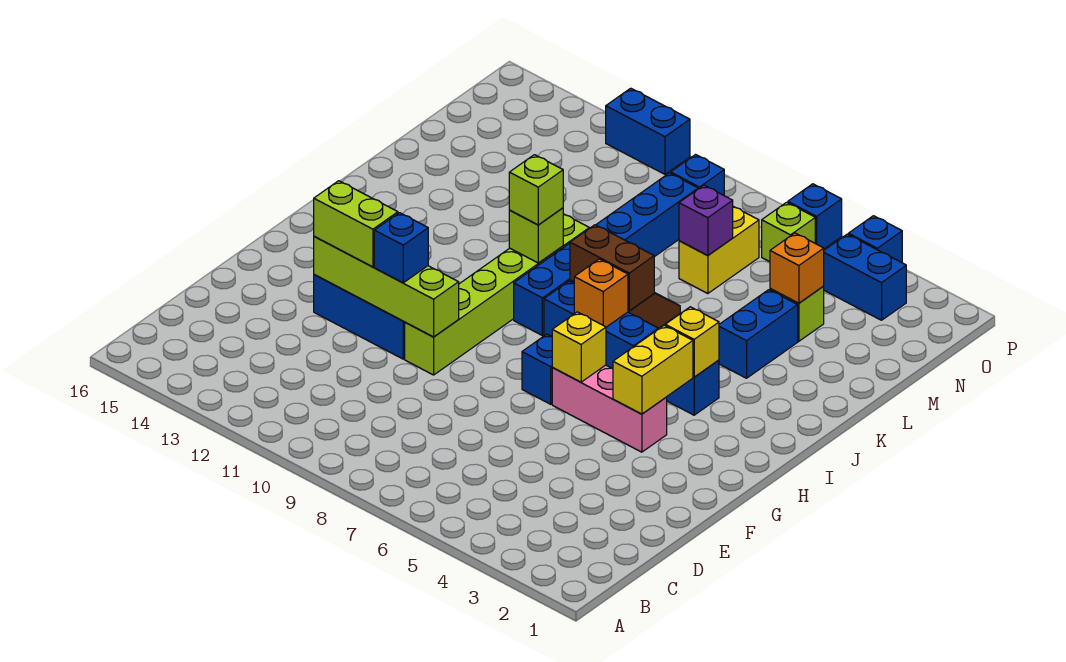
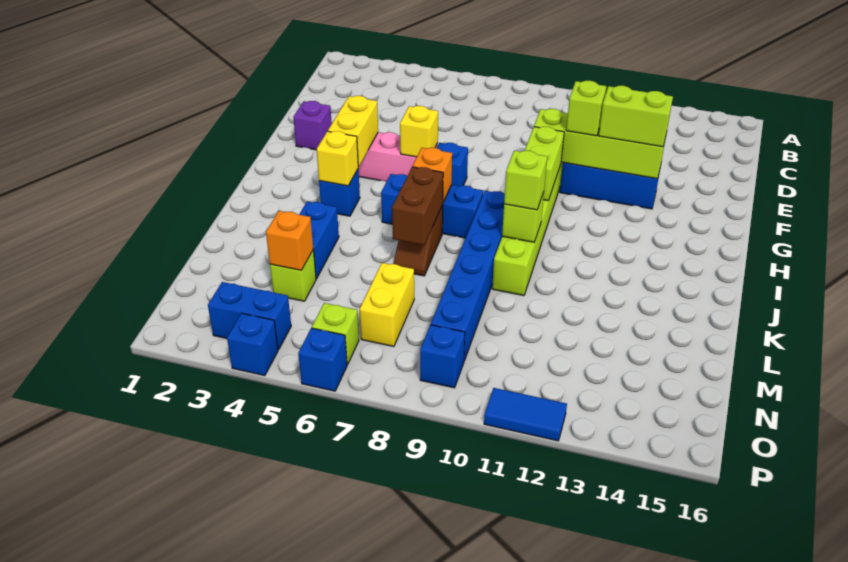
blue 1x1 brick [374,213,428,283] -> lime 1x1 brick [566,81,606,136]
none -> lime 1x2 brick [525,127,564,200]
brown 1x2 brick [570,225,654,311] -> brown 1x2 brick turned to [392,167,443,245]
purple 1x1 brick [679,185,733,256] -> purple 1x1 brick moved to [293,101,332,150]
blue 1x2 brick [606,88,690,174] -> blue 1x2 tile [484,388,567,441]

